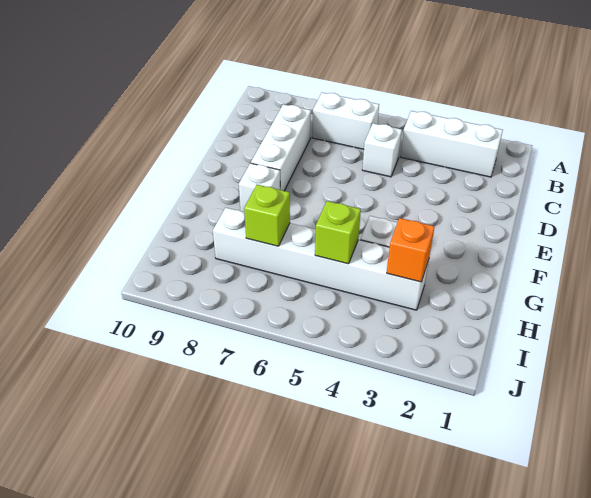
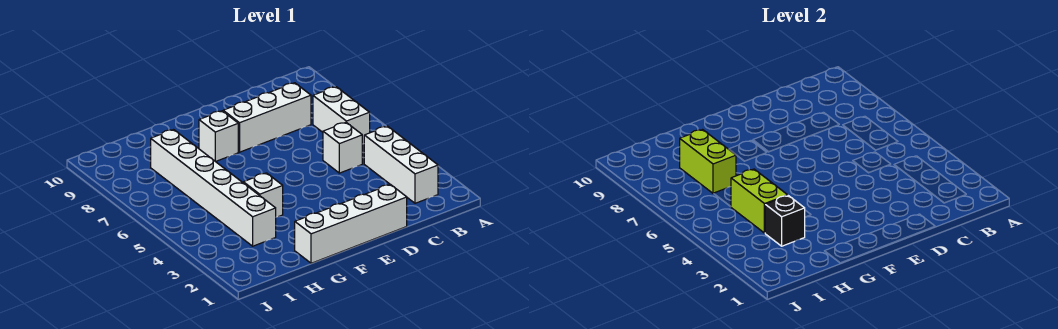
none -> white 1x4 brick [295,184,407,263]
orange 1x1 brick [387,218,435,282] -> black 1x1 brick [765,196,805,246]
lime 1x1 brick [315,201,361,264] -> lime 1x2 brick [731,169,788,233]
lime 1x1 brick [244,185,290,246] -> lime 1x2 brick [680,130,736,193]

